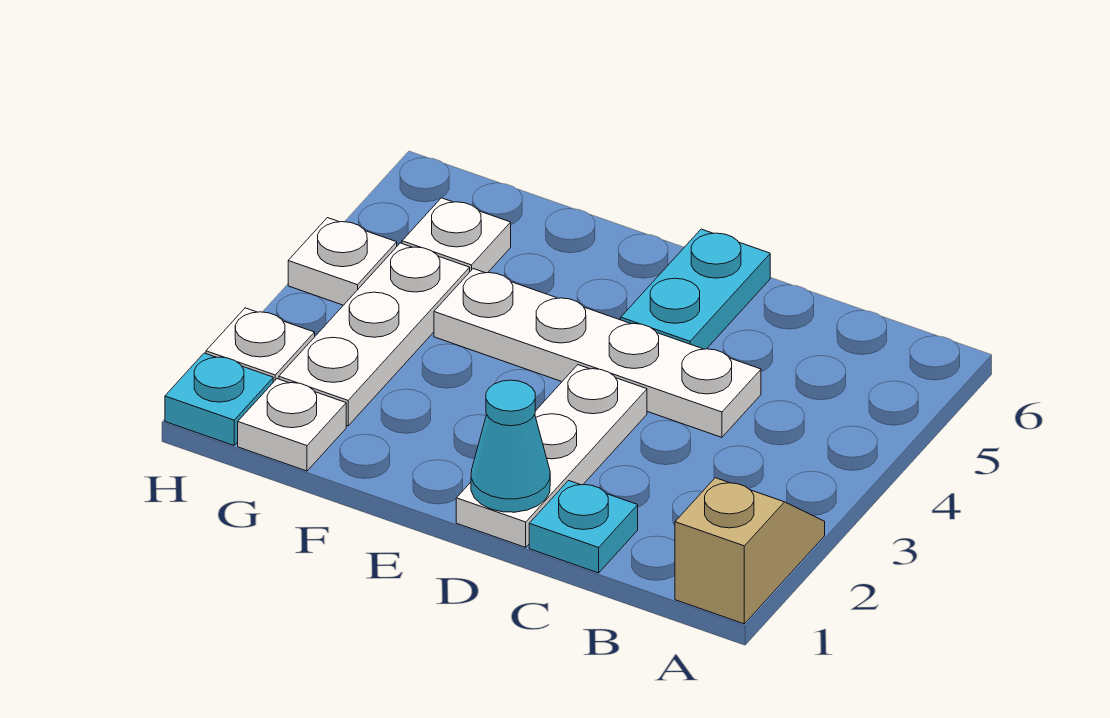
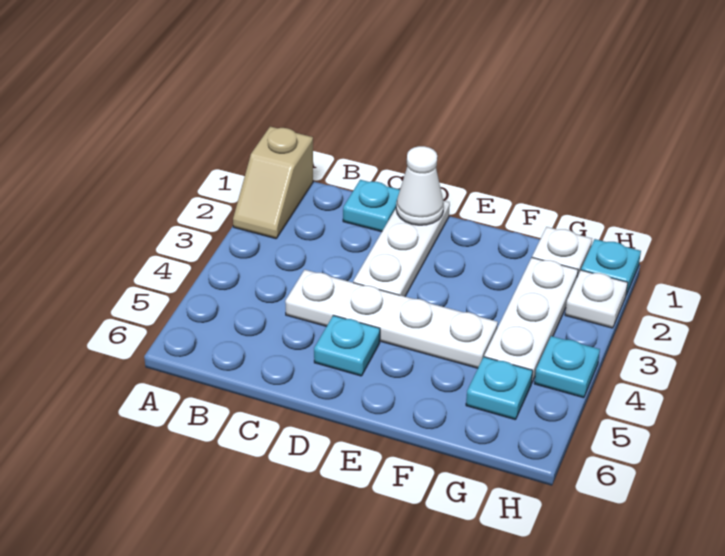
cyan 1x1 cone [471,380,550,512] -> white 1x1 cone [396,146,444,225]
cyan 1x2 plate [621,229,770,349] -> cyan 1x1 plate [314,315,380,376]
white 1x1 plate [402,198,511,273] -> cyan 1x1 plate [466,357,533,420]
white 1x1 plate [288,218,397,305] -> cyan 1x1 plate [534,336,600,398]

